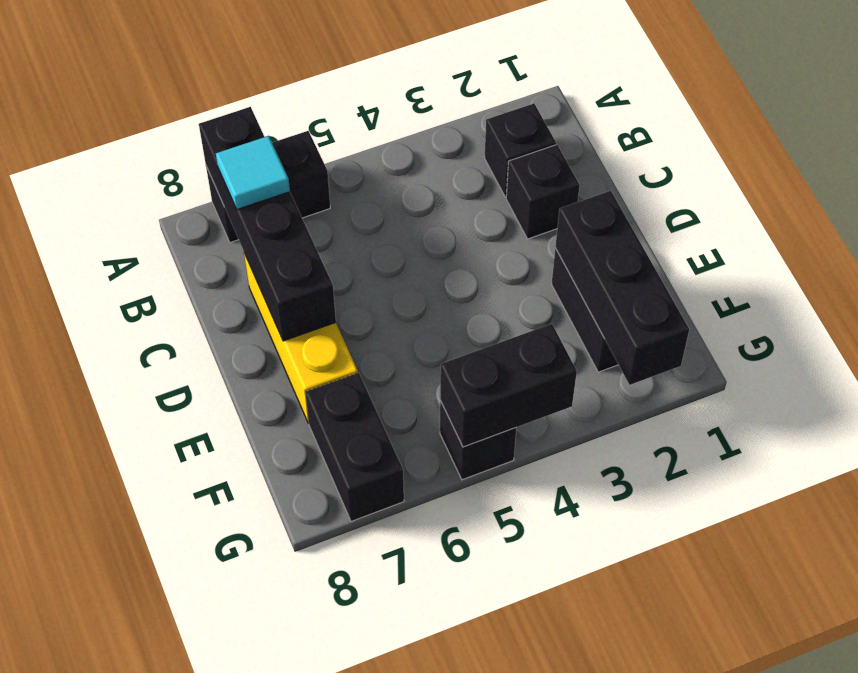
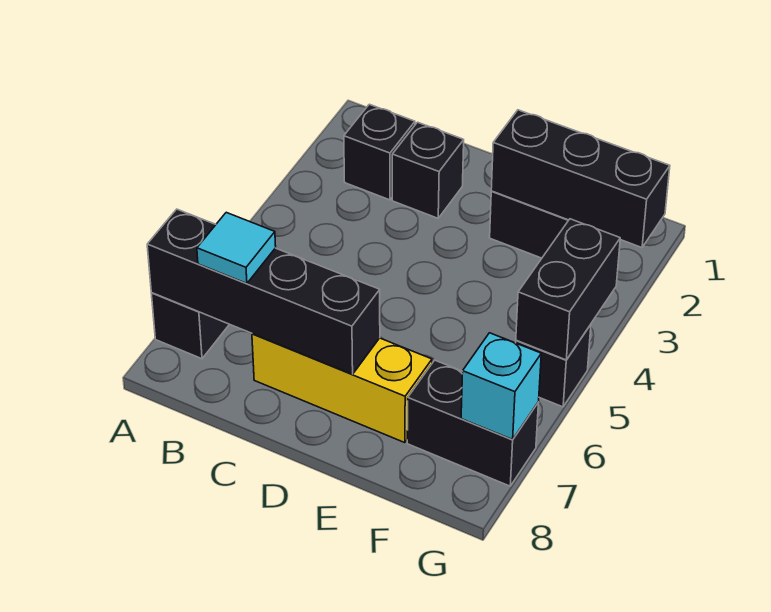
none -> cyan 1x1 brick [461,333,541,440]

